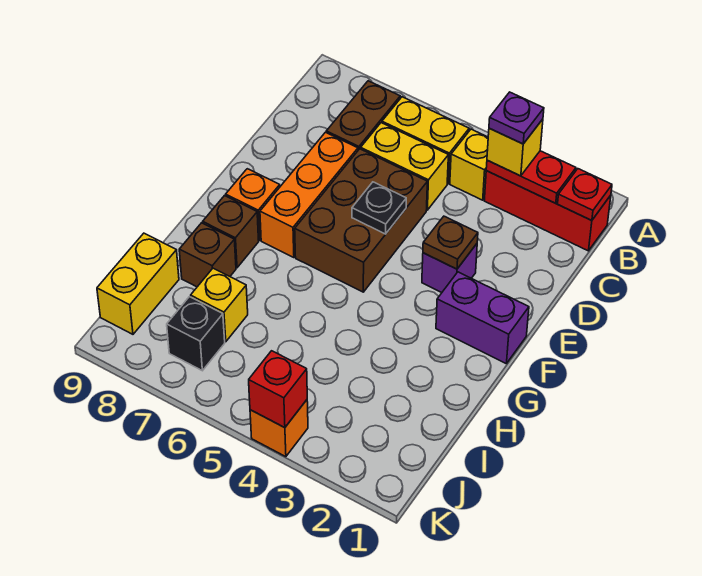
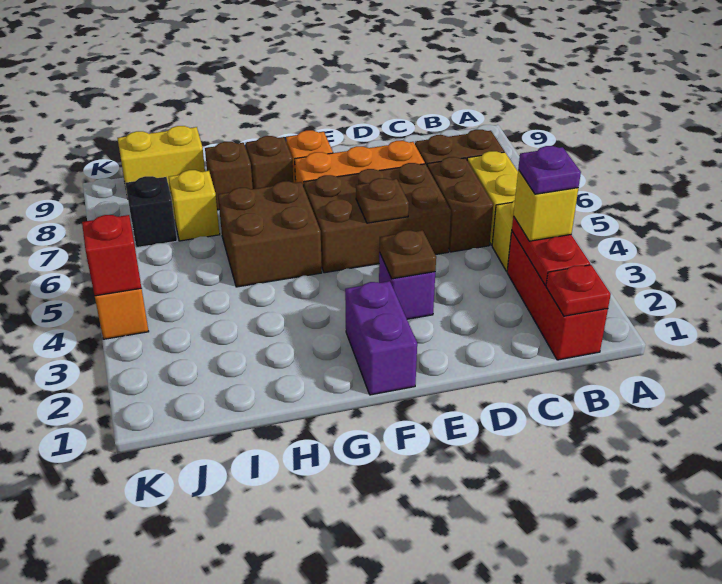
yellow 1x2 brick [361,123,448,210] -> brown 1x2 brick [427,157,493,252]
black 1x1 plate [352,182,406,234] -> brown 1x1 plate [356,178,409,223]
none -> brown 2x2 brick [218,181,322,287]

